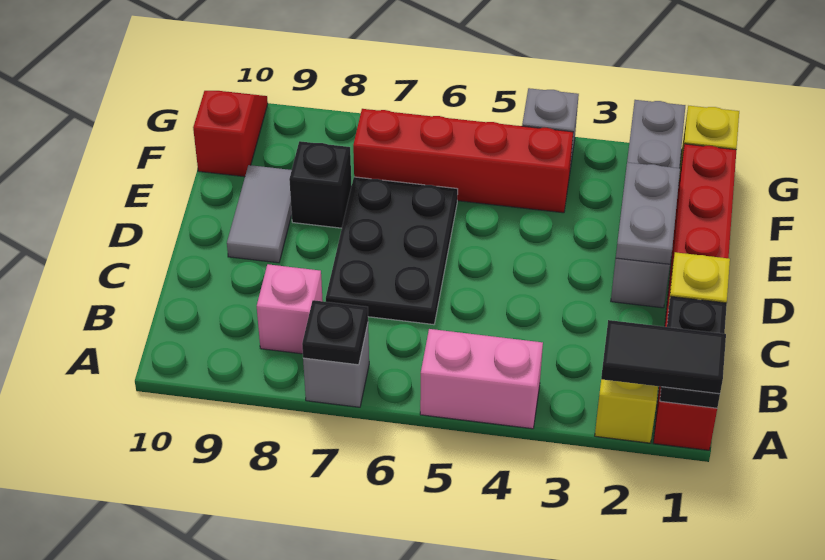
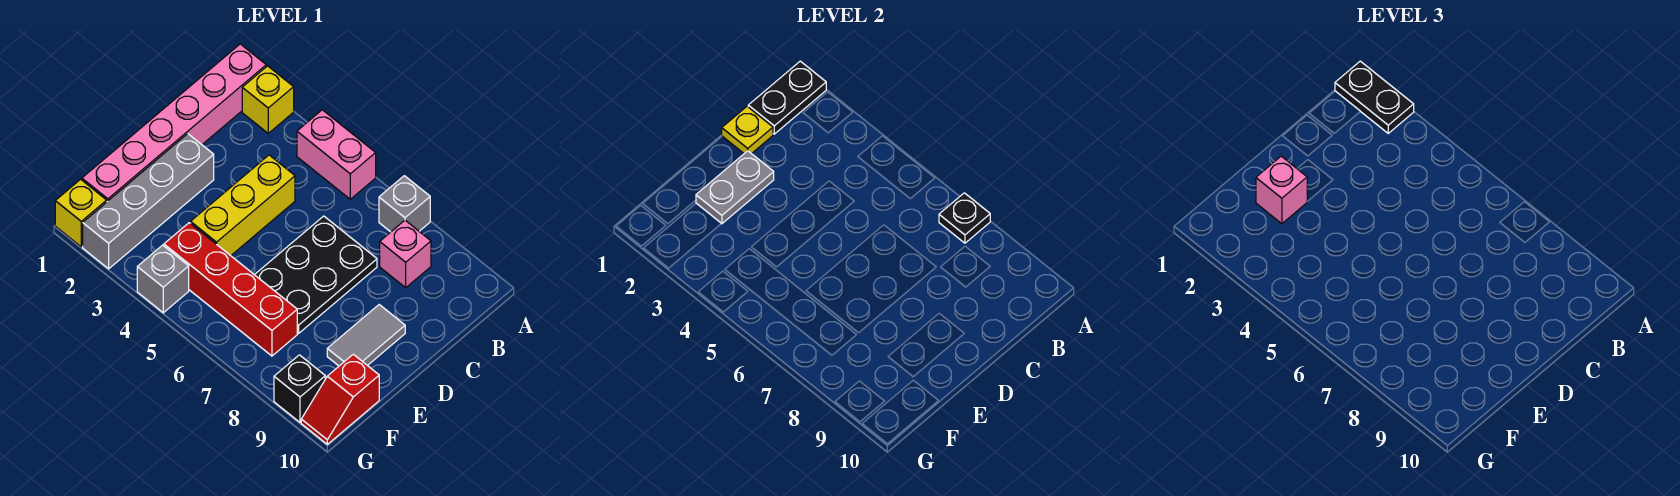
red 1x6 brick [653,144,736,450] -> pink 1x6 brick [82,44,266,202]
black 1x2 tile [601,320,726,394] -> black 1x2 plate [1335,61,1414,133]
none -> yellow 1x3 brick [191,155,295,256]
none -> pink 1x1 brick [1256,156,1307,224]
black 1x1 brick [289,141,352,228] -> black 1x1 brick moved to [274,355,325,422]

